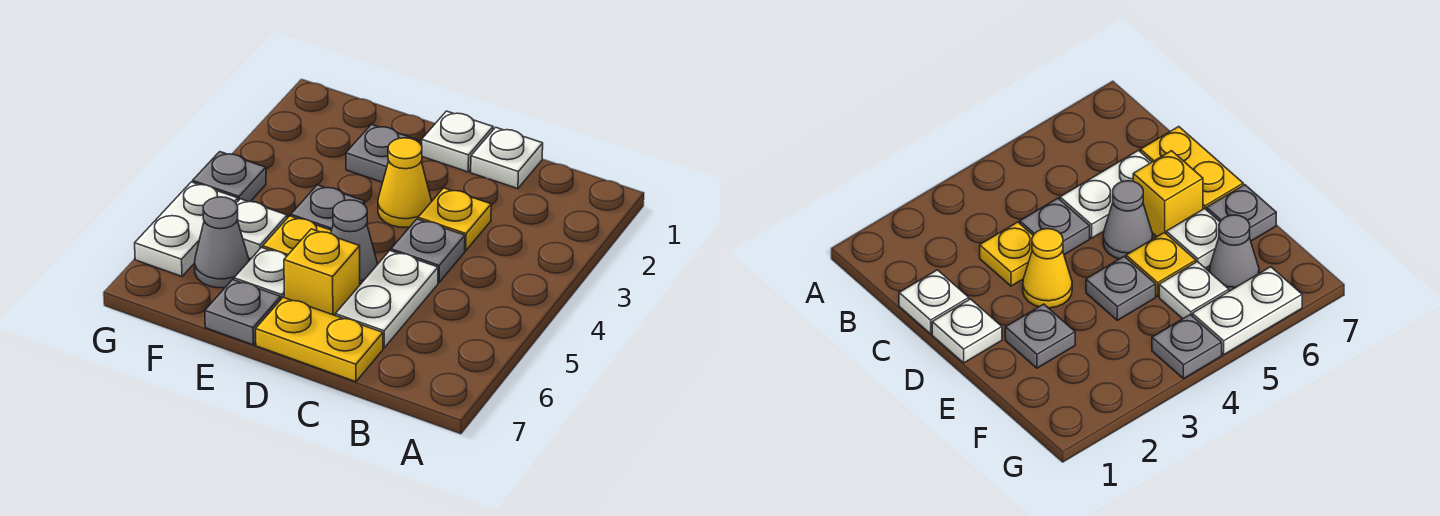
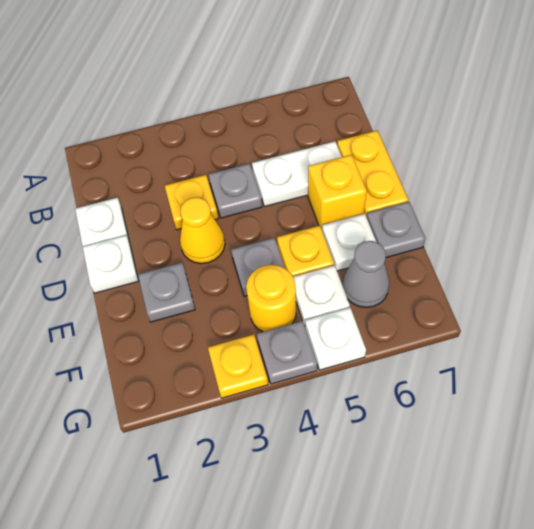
grey 1x1 cone [331,200,377,284] -> none
none -> yellow 1x1 round brick [246,265,296,332]
none -> yellow 1x1 plate [208,335,268,398]
white 1x2 plate [135,182,238,276] -> white 1x1 plate [305,308,366,370]

